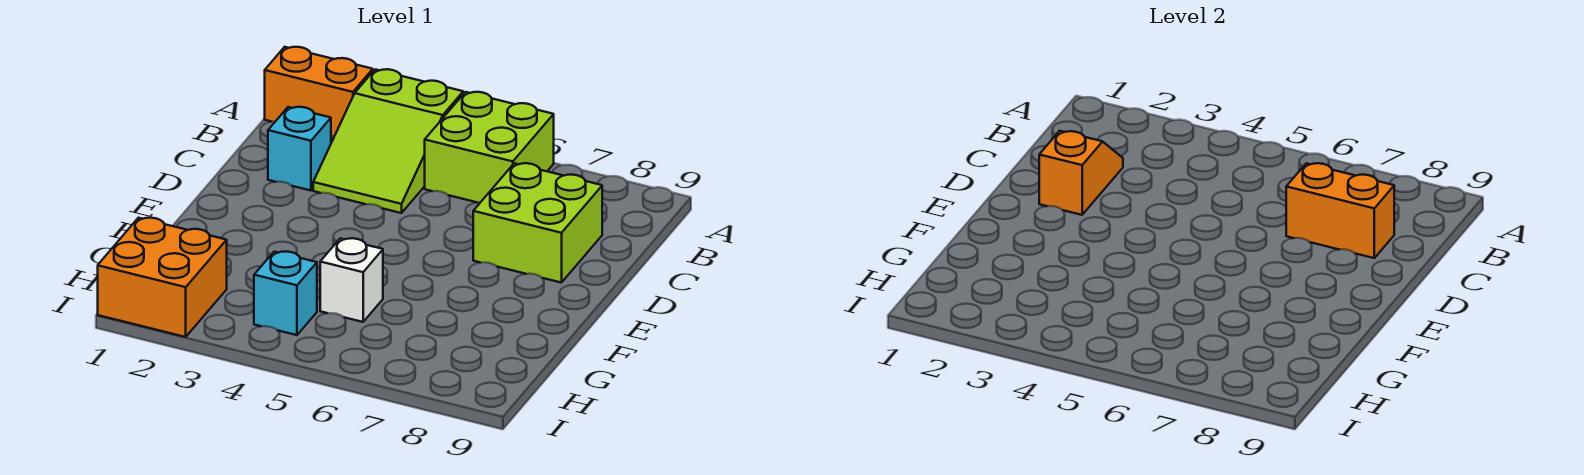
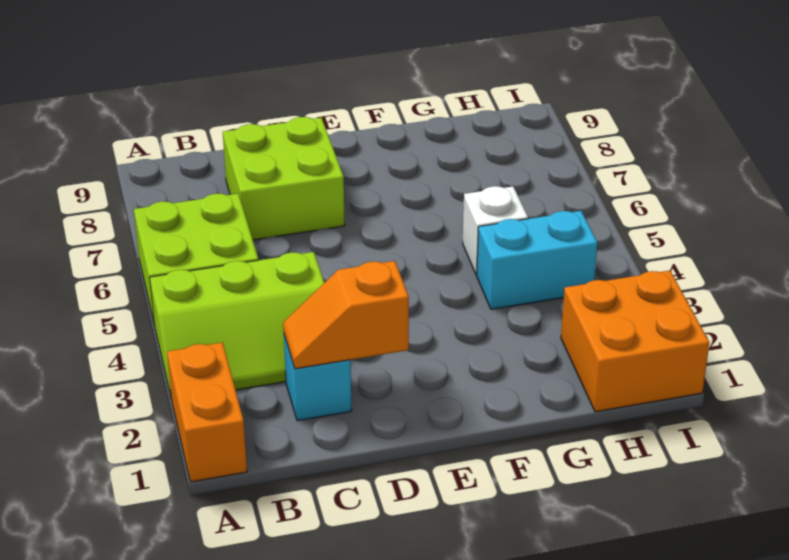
lime 2x3 slope [313,69,463,213] -> lime 2x3 slope turned to [150,252,324,399]
orange 1x2 brick [1286,163,1394,258] -> none
cyan 1x1 brick [254,252,317,335] -> cyan 1x2 brick [477,211,597,309]

